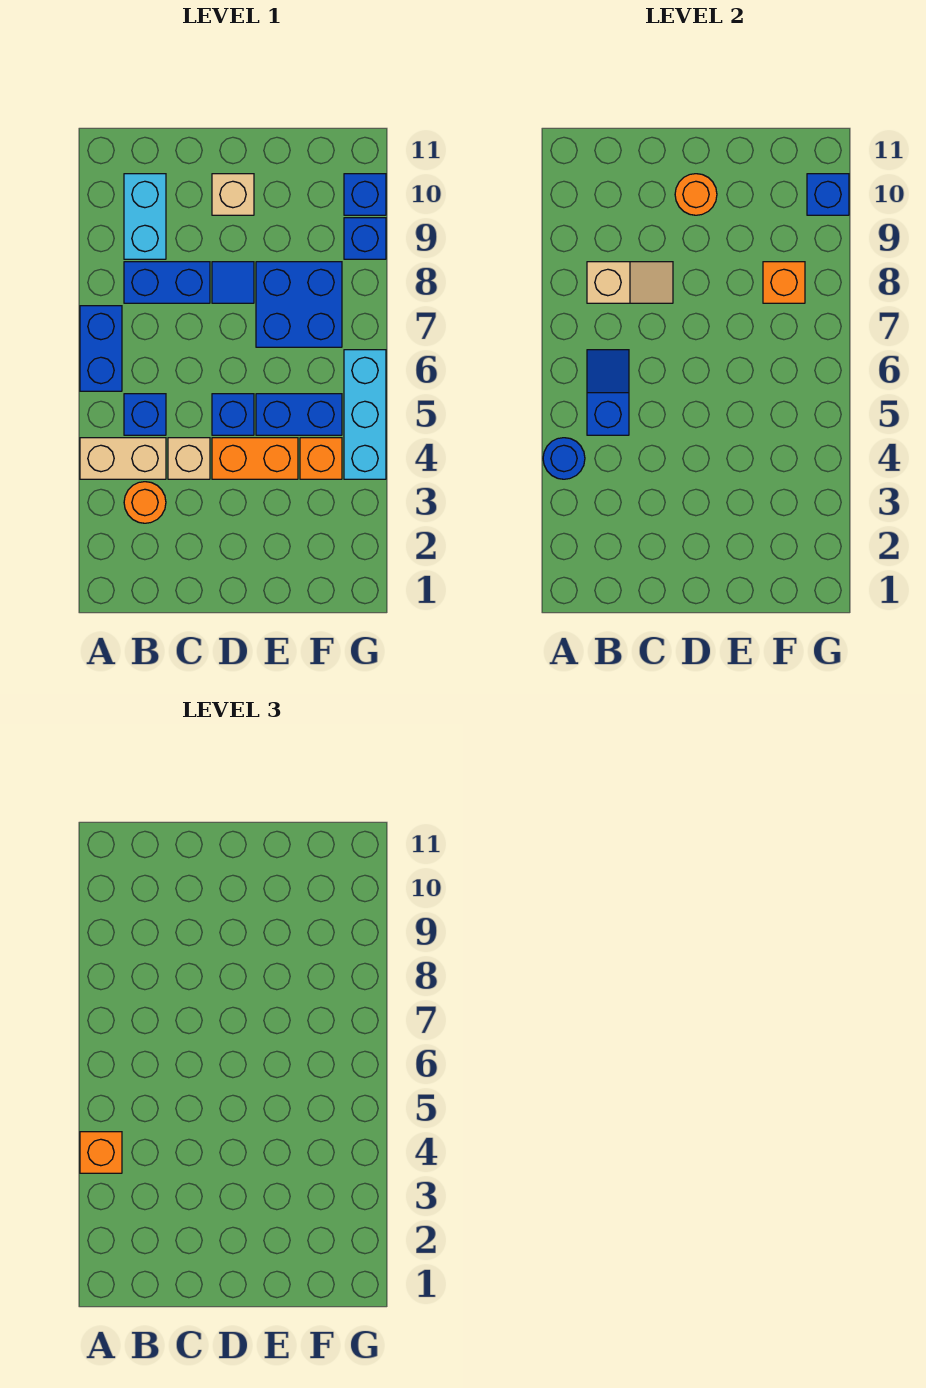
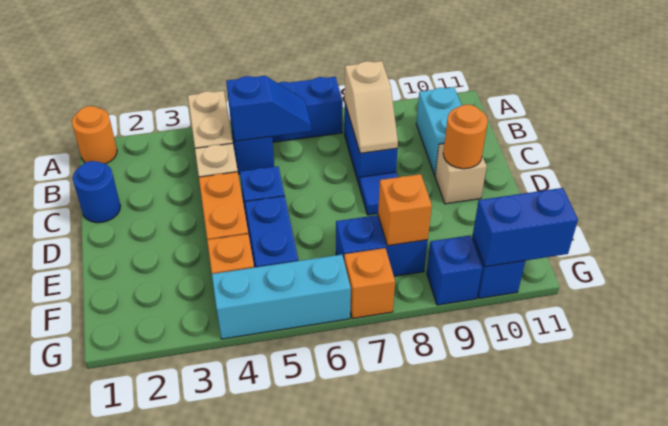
blue 1x1 round brick [543,438,585,479] -> blue 1x1 round brick moved to [73,161,121,223]
orange 1x1 brick [80,1132,122,1173] -> orange 1x1 brick moved to [344,248,395,319]
orange 1x1 round brick [124,482,166,523] -> orange 1x1 round brick moved to [72,106,117,164]
cyan 1x2 brick [124,174,166,259] -> cyan 1x2 brick turned to [416,87,462,175]
blue 2x2 brick [256,262,342,347] -> blue 1x2 brick [336,215,428,276]
blue 1x1 brick [807,174,849,215] -> blue 1x2 brick [473,188,578,267]

